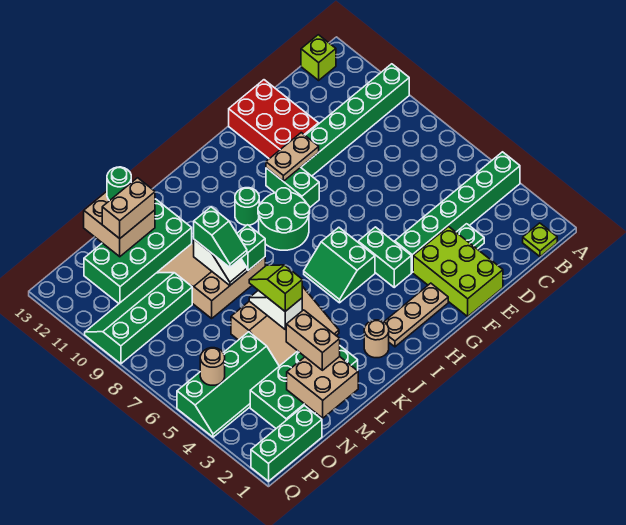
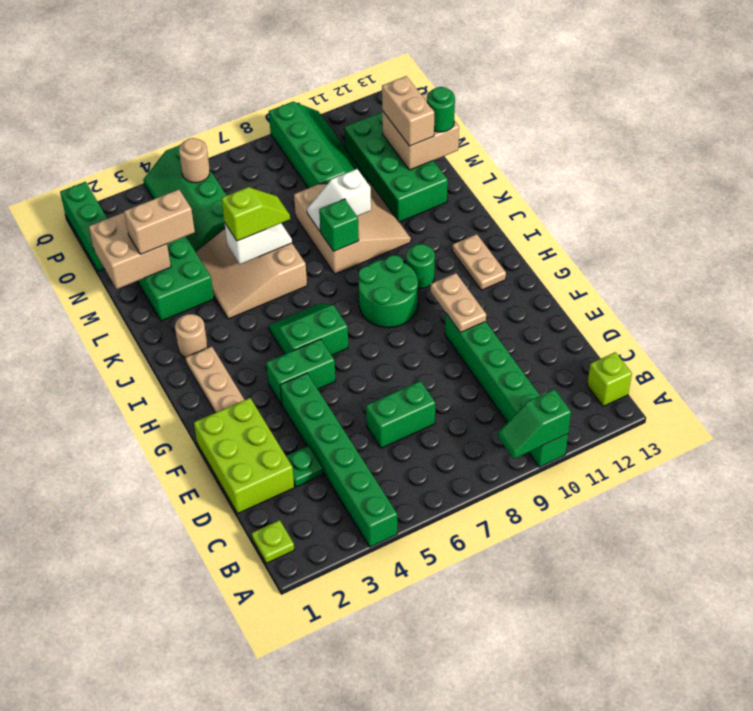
lime 2x3 brick [413,227,503,316] -> lime 2x3 brick turned to [194,398,294,513]
red 2x3 brick [229,80,318,159] -> none
green 1x2 brick [266,167,319,207] -> green 1x2 brick moved to [366,381,435,448]
none -> tan 1x2 plate [452,234,506,290]
green 1x2 slope [194,207,247,267] -> green 1x2 slope moved to [498,389,571,459]

